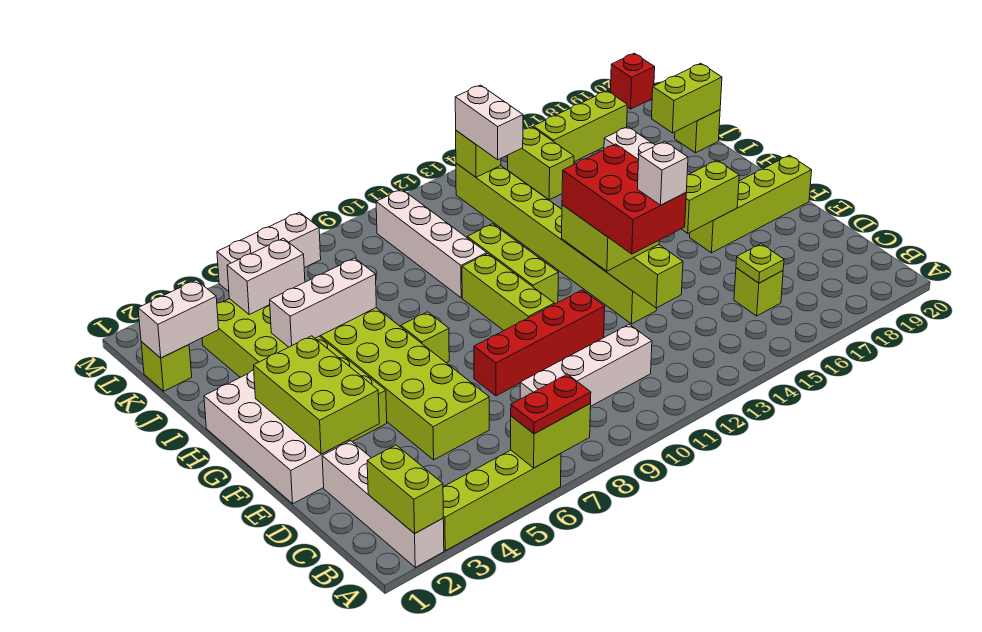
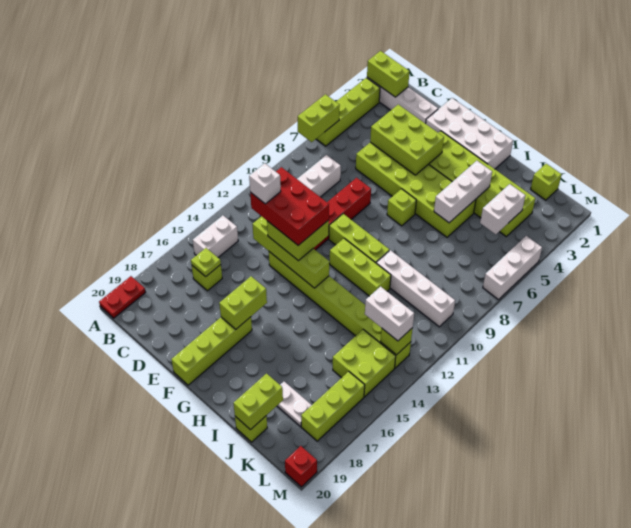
red 1x2 plate [511,374,591,434] -> red 1x2 plate moved to [99,276,146,318]
lime 2x3 brick [254,336,379,454] -> lime 2x3 brick moved to [370,104,444,175]
white 1x2 brick [138,280,219,358] -> white 1x2 brick moved to [193,215,238,257]
lime 1x2 brick [508,127,574,200] -> lime 2x2 brick [333,330,396,397]

